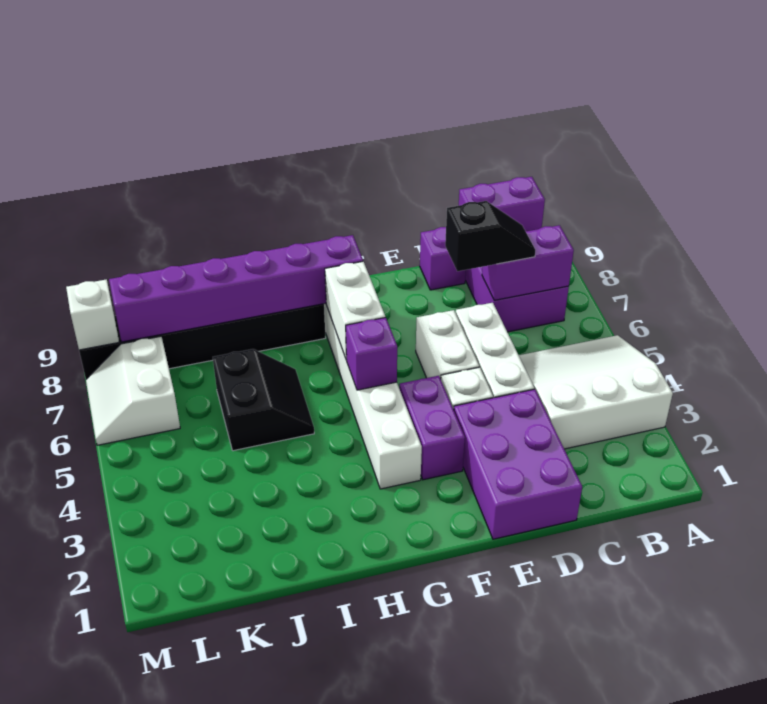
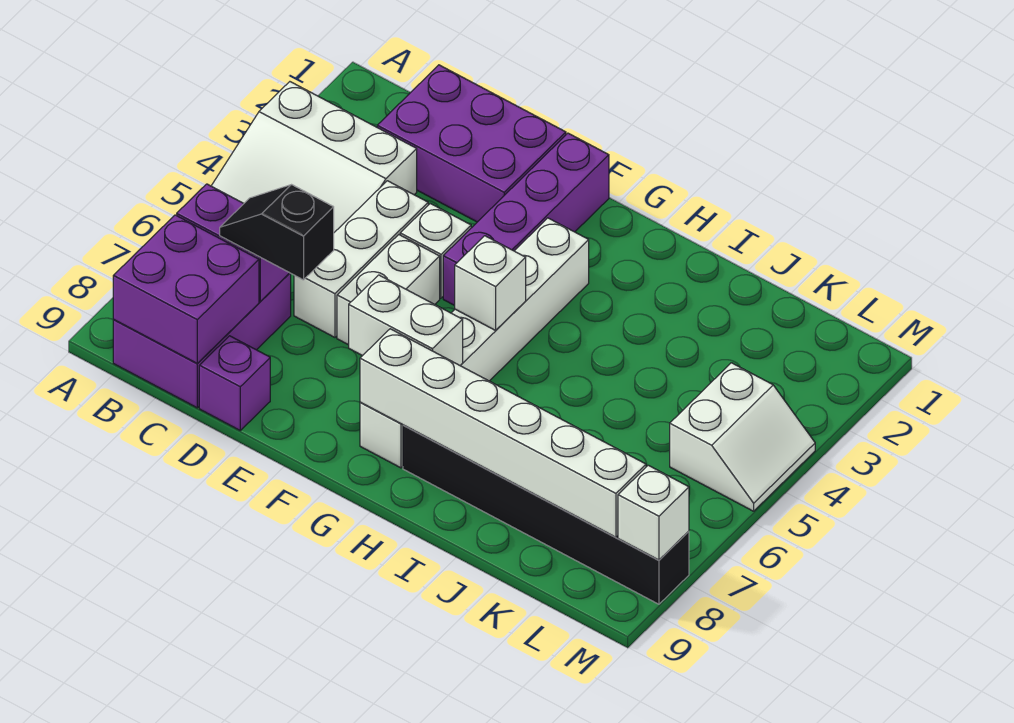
purple 1x2 brick [459,177,545,231] -> purple 2x2 brick [113,215,259,364]
purple 2x3 brick [454,389,582,539] -> purple 2x3 brick turned to [377,65,566,222]
purple 1x2 brick [399,376,465,480] -> purple 1x4 brick [443,133,609,305]
purple 1x1 brick [346,317,397,390] -> white 1x1 brick [455,236,526,330]
white 1x2 brick [325,262,385,360] -> white 1x2 brick turned to [349,275,463,365]
purple 1x6 brick [109,235,363,342] -> white 1x6 brick [360,329,646,537]
black 2x2 slope [213,349,314,451] -> none
white 2x2 slope [86,336,180,445] -> white 2x2 slope moved to [670,363,815,511]

